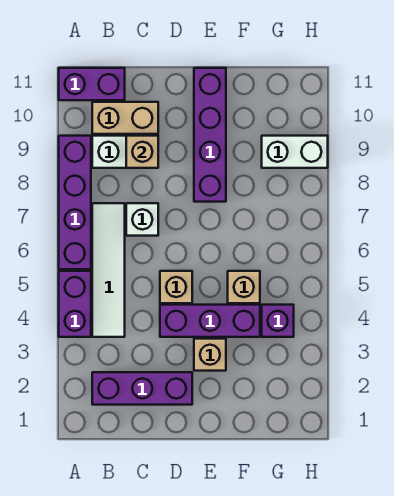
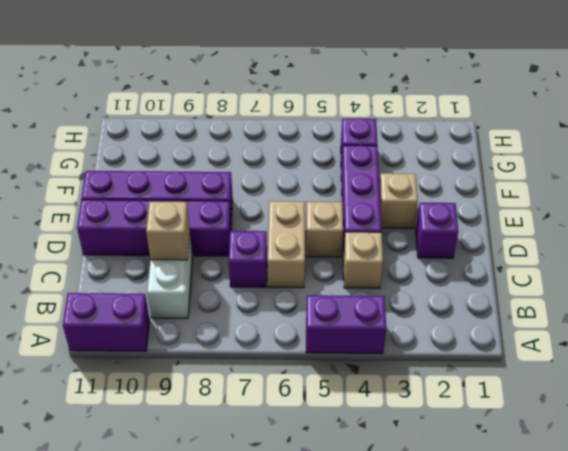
purple 1x4 brick [59,136,91,269] -> purple 1x4 brick moved to [77,200,231,256]
purple 1x2 brick [59,68,125,100] -> purple 1x2 brick turned to [63,293,149,351]
purple 1x3 brick [92,372,192,405] -> purple 1x1 brick [416,203,458,258]
white 1x4 tile [92,203,125,337] -> none
tan 1x2 brick [92,102,158,134] -> tan 1x2 brick moved to [268,201,305,288]
white 1x1 brick [126,203,158,236] -> purple 1x1 brick [229,231,267,287]
tan 1x1 brick [228,271,260,303] -> tan 1x1 brick moved to [343,232,383,288]
white 1x2 brick [262,136,328,168] -> none

